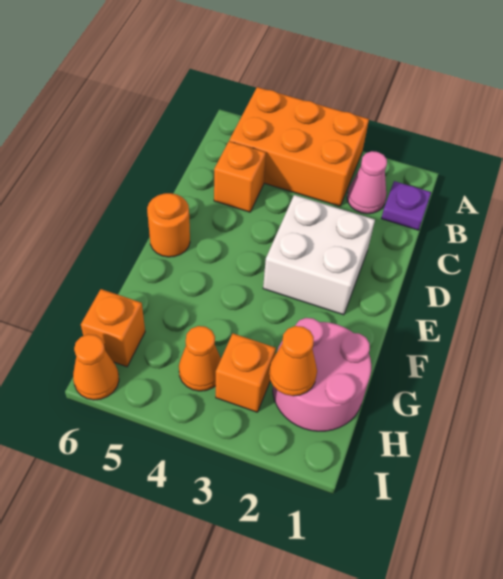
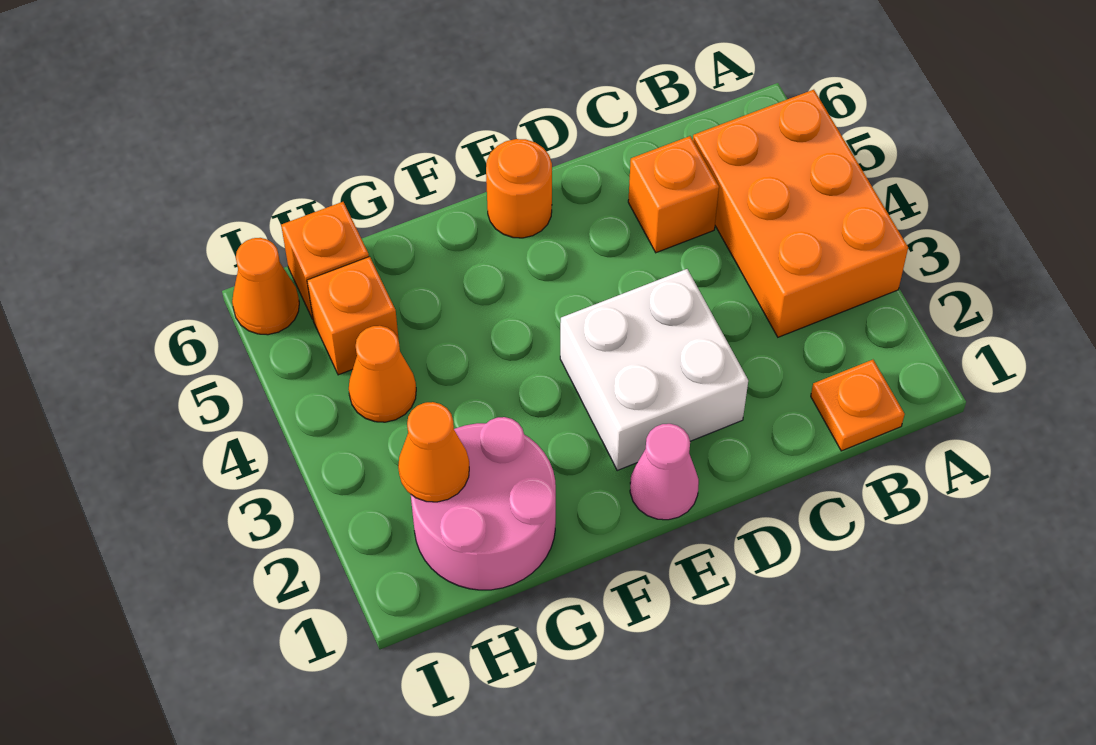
purple 1x1 plate [381,181,431,230] -> orange 1x1 plate [811,360,905,451]
pink 1x1 cone [347,151,387,214] -> pink 1x1 cone moved to [630,424,699,520]
orange 1x1 brick [216,334,276,412] -> orange 1x1 brick moved to [307,257,399,375]

